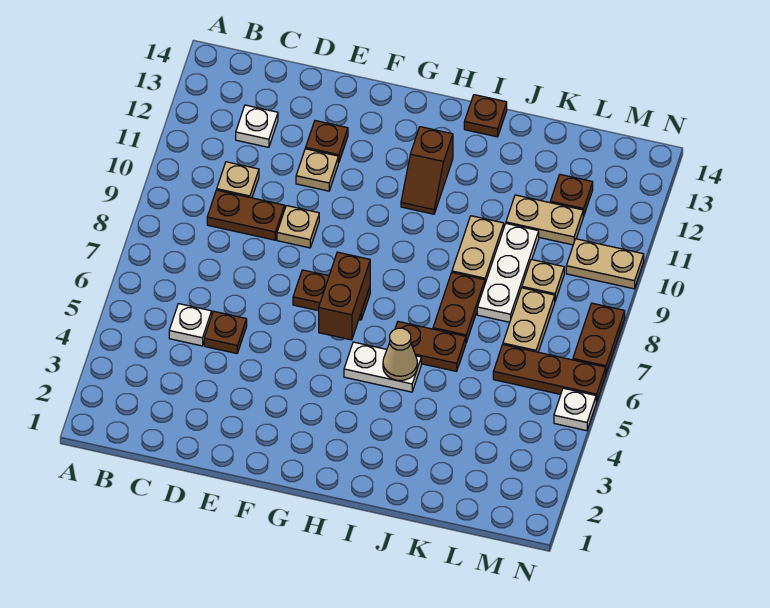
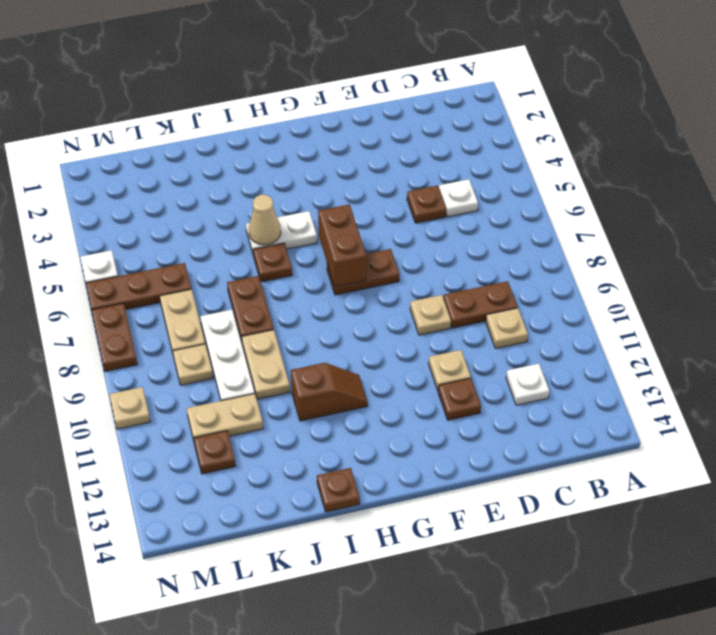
brown 1x2 slope [401,127,453,214] -> brown 1x2 slope turned to [291,363,368,421]
brown 1x2 plate [395,322,466,371] -> brown 1x1 plate [253,243,292,282]
tan 1x2 plate [566,239,644,289] -> tan 1x1 plate [109,387,150,429]

